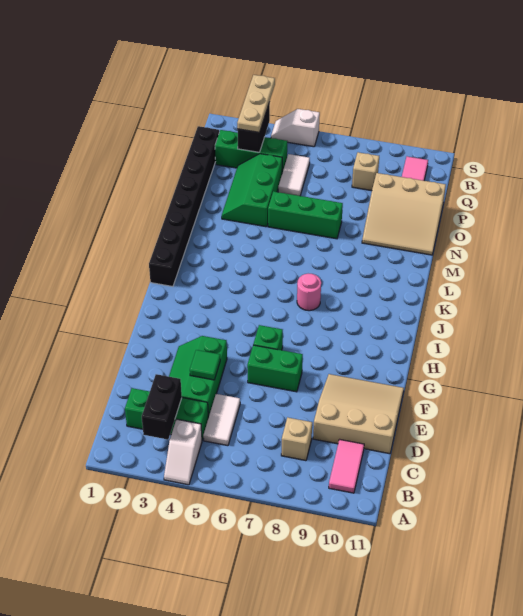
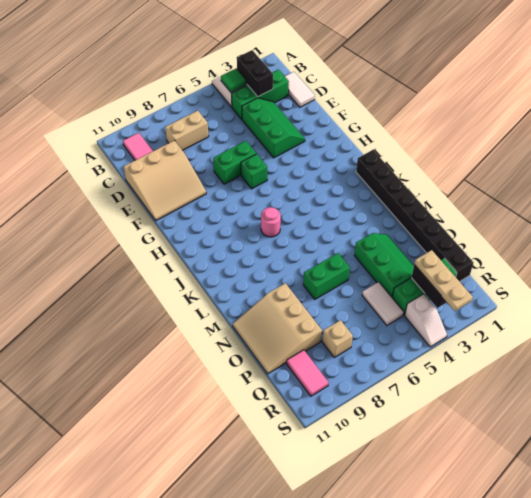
white 1x2 tile [203,394,240,446] -> white 1x2 tile moved to [285,72,315,107]
tan 1x1 brick [281,417,312,461] -> tan 1x2 brick [165,111,209,150]
green 1x1 tile [190,350,220,380] -> green 1x1 tile moved to [221,69,246,92]
green 1x3 brick [268,191,343,239] -> green 1x2 brick [303,253,350,299]
tan 3x3 slope [362,173,446,255] -> tan 3x3 slope turned to [233,283,322,374]
white 1x2 slope [271,109,320,147] -> white 1x2 slope turned to [405,294,447,347]

